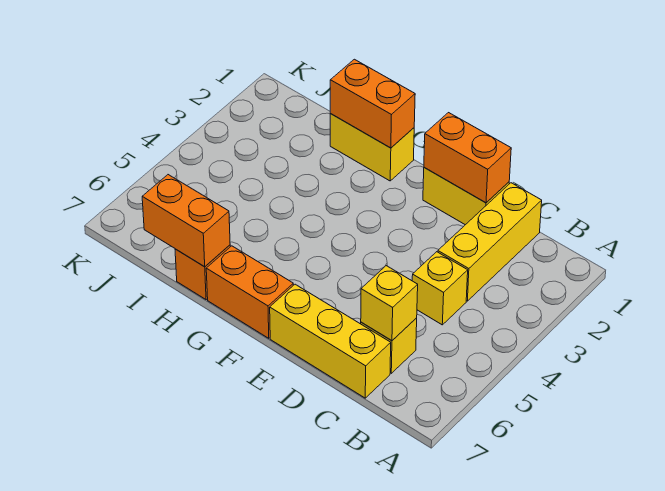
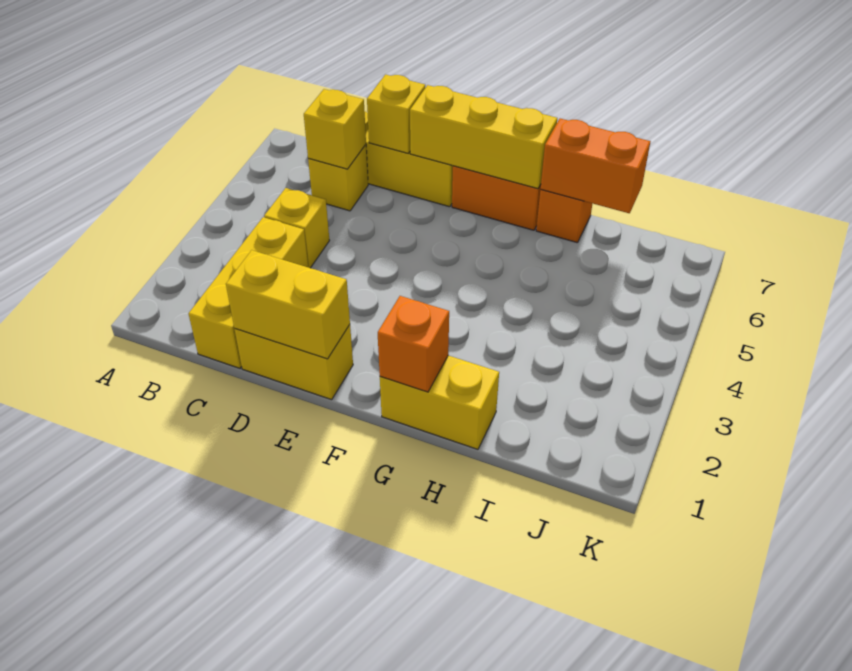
orange 1x2 brick [424,113,511,203] -> yellow 1x2 brick [226,250,350,359]
none -> yellow 1x1 brick [367,75,425,153]
none -> yellow 1x3 brick [410,85,557,189]
orange 1x2 brick [330,59,415,148] -> orange 1x1 brick [378,296,449,392]

